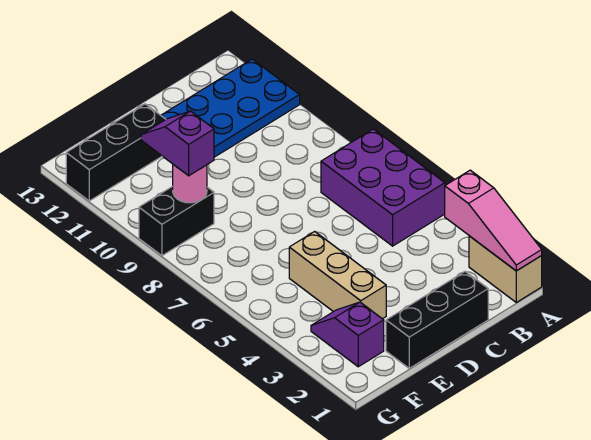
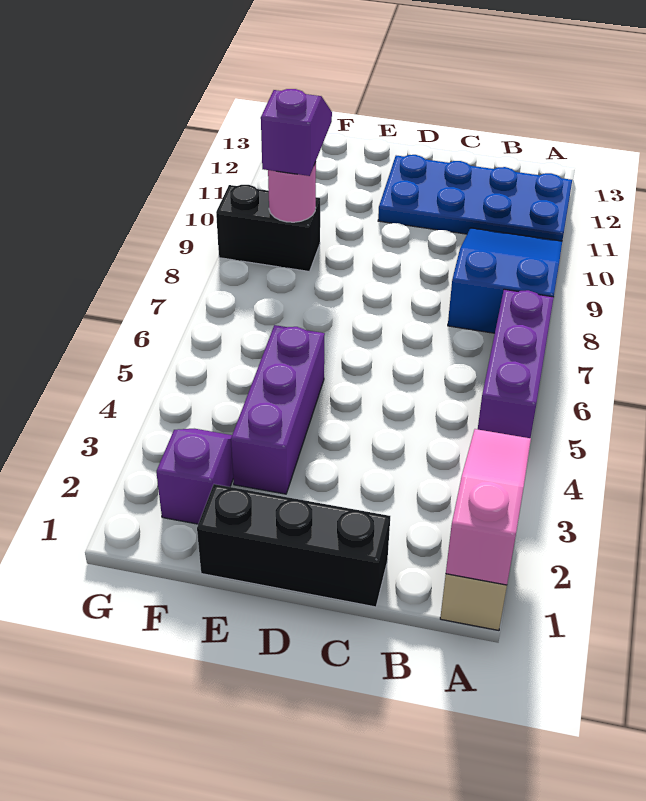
pink 1x3 slope [445,170,542,271] -> pink 1x3 slope turned to [446,429,531,585]
purple 2x3 brick [321,129,445,246] -> purple 1x3 brick [478,289,554,438]
none -> blue 2x3 slope [448,228,562,333]
tan 1x3 brick [289,231,386,319] -> purple 1x3 brick [231,325,325,494]
black 1x3 brick [66,104,166,201] -> none

